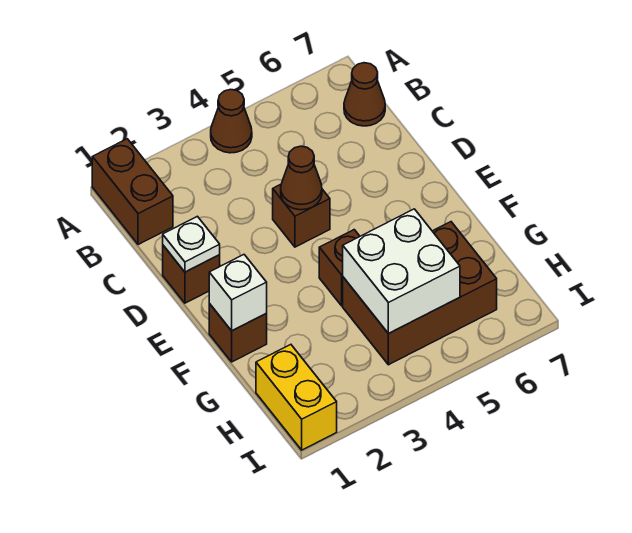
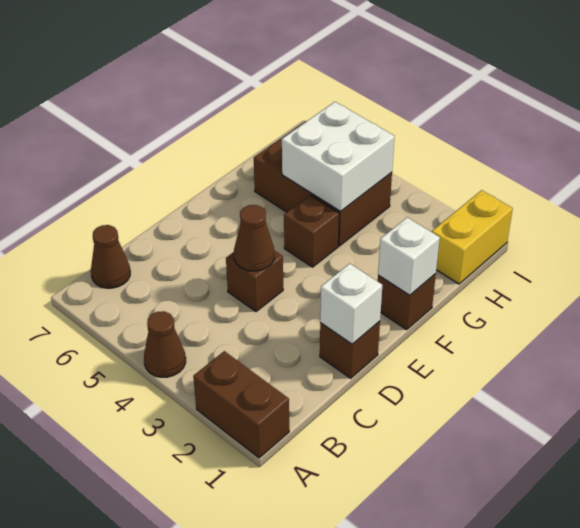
brown 1x2 brick [92,139,173,245] -> brown 1x2 brick turned to [193,351,289,458]
white 1x1 plate [163,216,220,272] -> white 1x1 brick [320,264,382,344]

